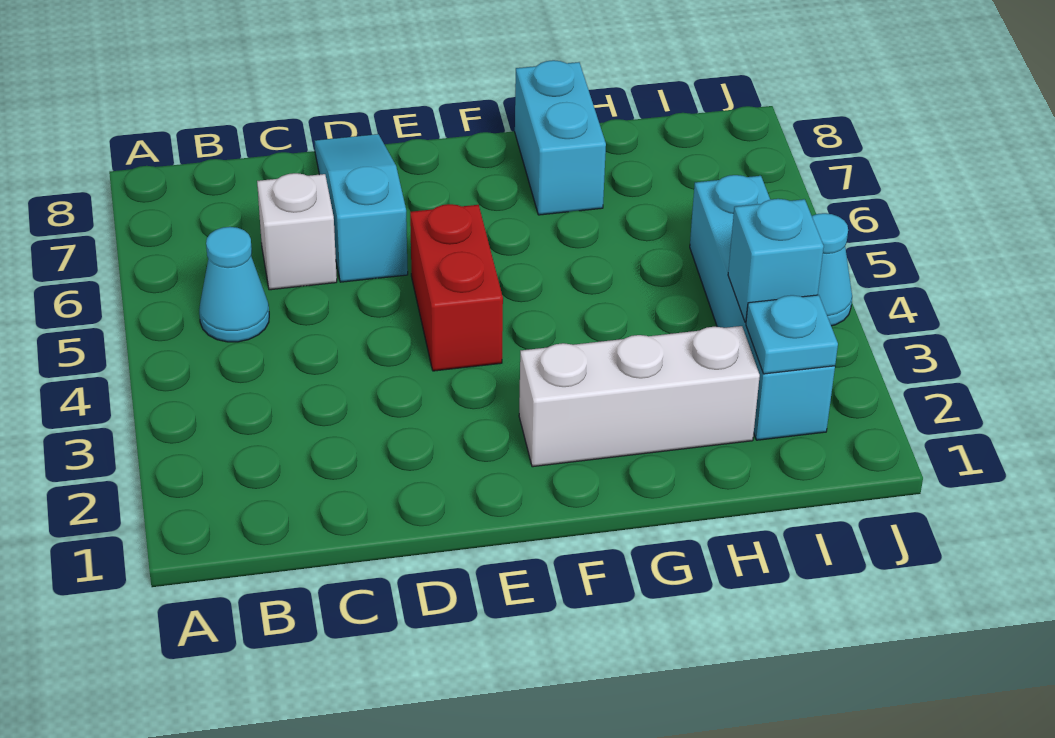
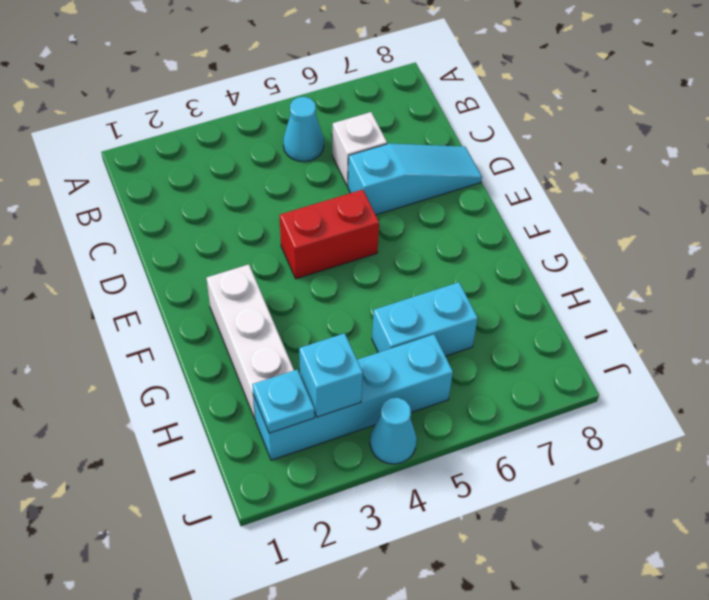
cyan 1x2 brick [515,60,606,215] -> cyan 1x2 brick moved to [372,282,478,356]

